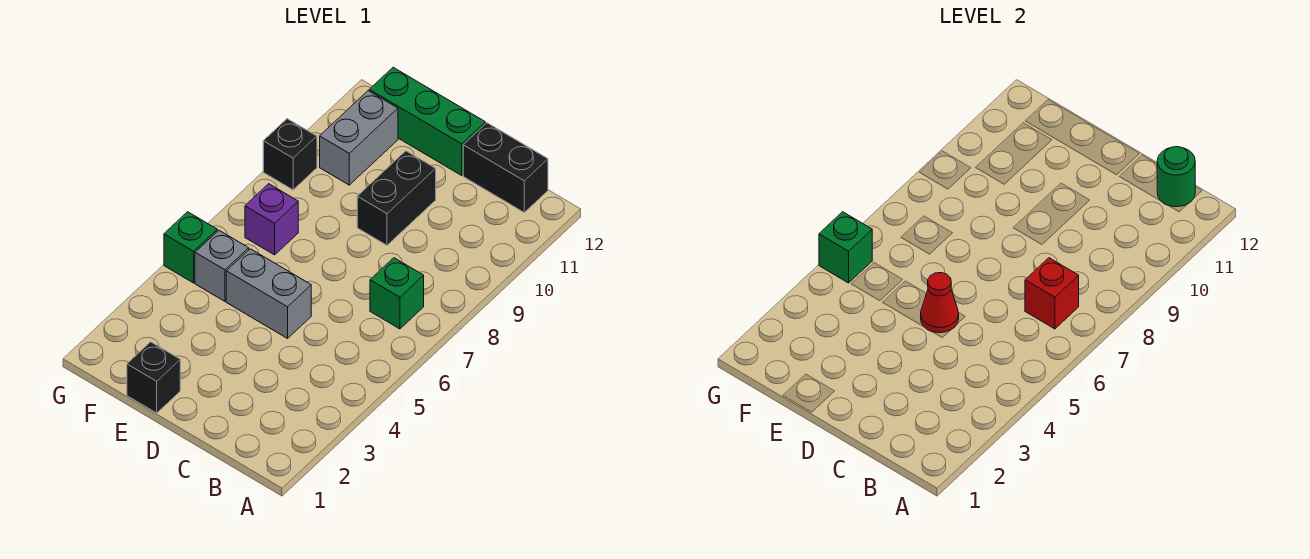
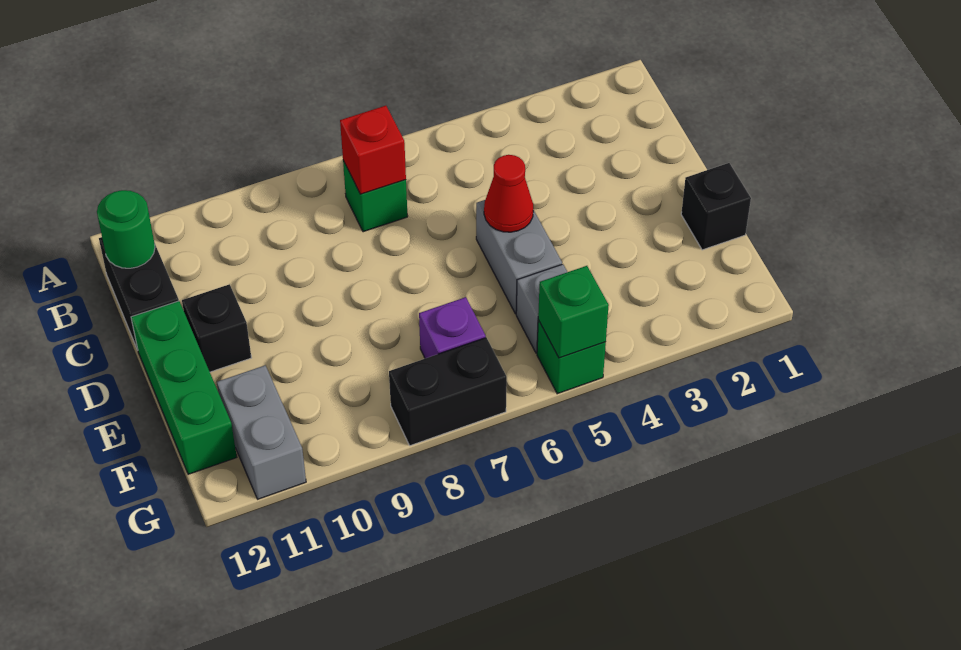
black 1x2 brick [357,151,436,245] -> black 1x2 brick moved to [389,338,507,446]
grey 1x2 brick [320,91,398,185] -> grey 1x2 brick turned to [217,365,306,499]
black 1x1 brick [263,119,317,190] -> black 1x1 brick moved to [182,284,251,372]

